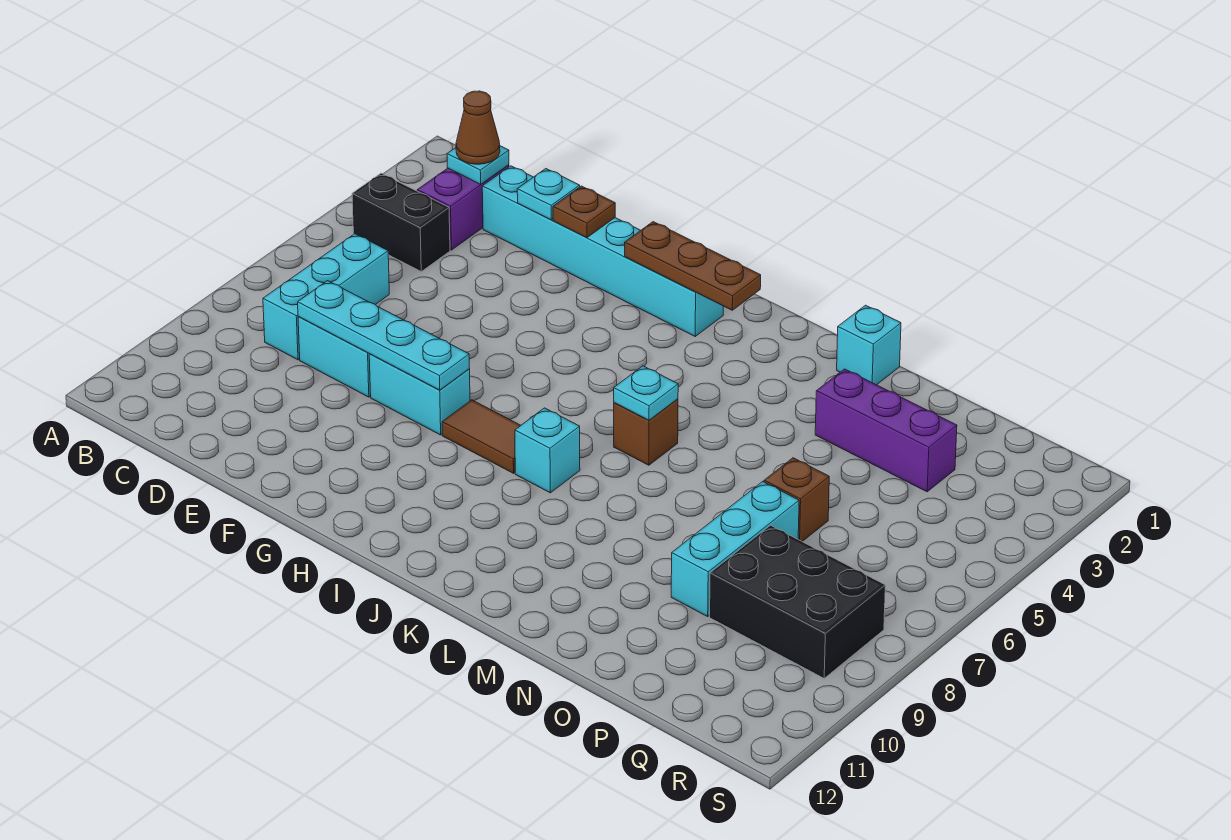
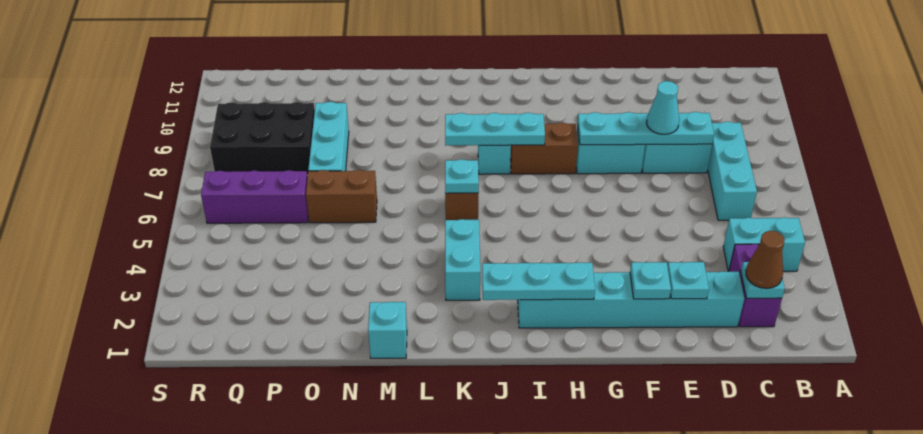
black 1x2 brick [352,173,450,271] -> cyan 1x2 brick [723,217,805,272]
none -> cyan 1x1 cone [647,81,679,134]
brown 1x1 plate [553,186,615,238] -> cyan 1x1 plate [630,262,671,299]
brown 1x3 plate [625,222,761,310] -> cyan 1x3 plate [482,263,595,300]
brown 1x2 tile [442,400,521,473] -> brown 1x2 brick [511,122,578,174]
none -> cyan 1x3 plate [445,113,545,145]
none -> cyan 1x2 brick [445,219,480,300]
purple 1x3 brick [815,369,957,492] -> purple 1x3 brick moved to [201,170,308,223]
brown 1x1 brick [764,458,829,542] -> brown 1x2 brick [306,170,377,223]

